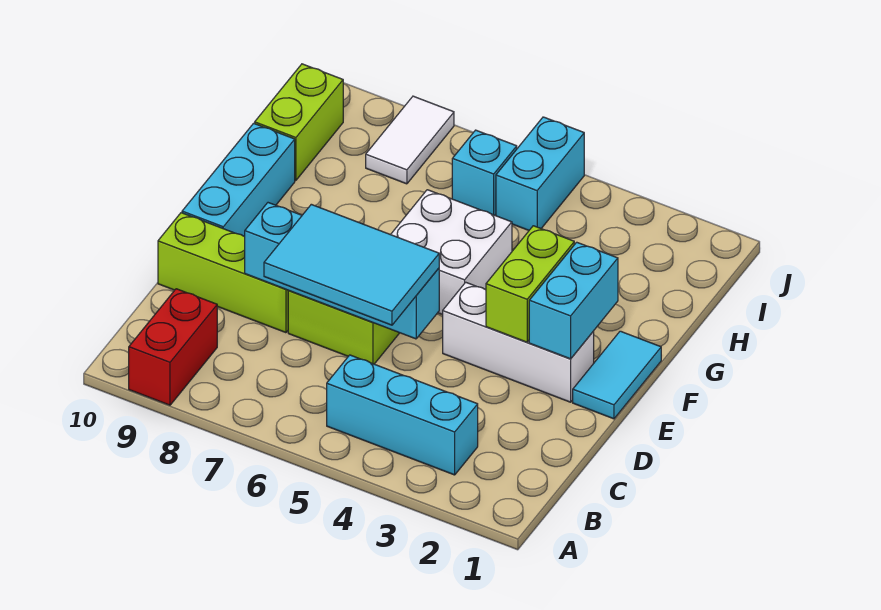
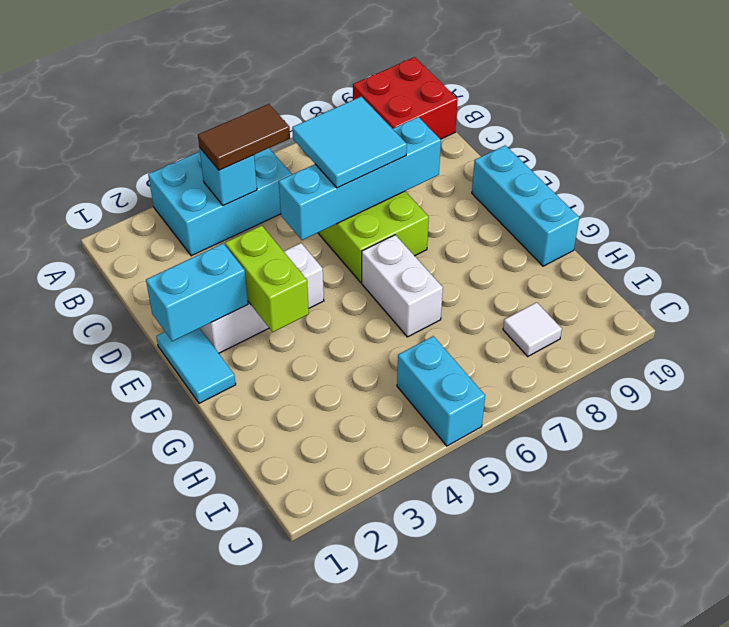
red 1x2 brick [129,289,217,405] -> red 2x2 brick [353,57,458,139]
cyan 1x3 brick [327,355,478,475] -> cyan 2x3 brick [148,148,292,256]
none -> brown 1x2 tile [198,104,290,170]
cyan 2x3 tile [264,204,439,325] -> cyan 2x2 tile [292,97,407,188]
lime 1x3 brick [158,213,289,333] -> none
cyan 1x2 brick [529,242,618,359] -> cyan 1x2 brick turned to [146,244,248,341]
white 2x2 brick [391,190,512,315] -> white 1x2 brick [362,235,443,337]
lime 1x2 brick [255,64,343,180] -> none
cyan 1x1 brick [452,130,517,215] -> cyan 1x1 brick moved to [199,147,257,205]
white 1x2 tile [366,96,454,184] -> white 1x1 tile [503,302,562,356]

